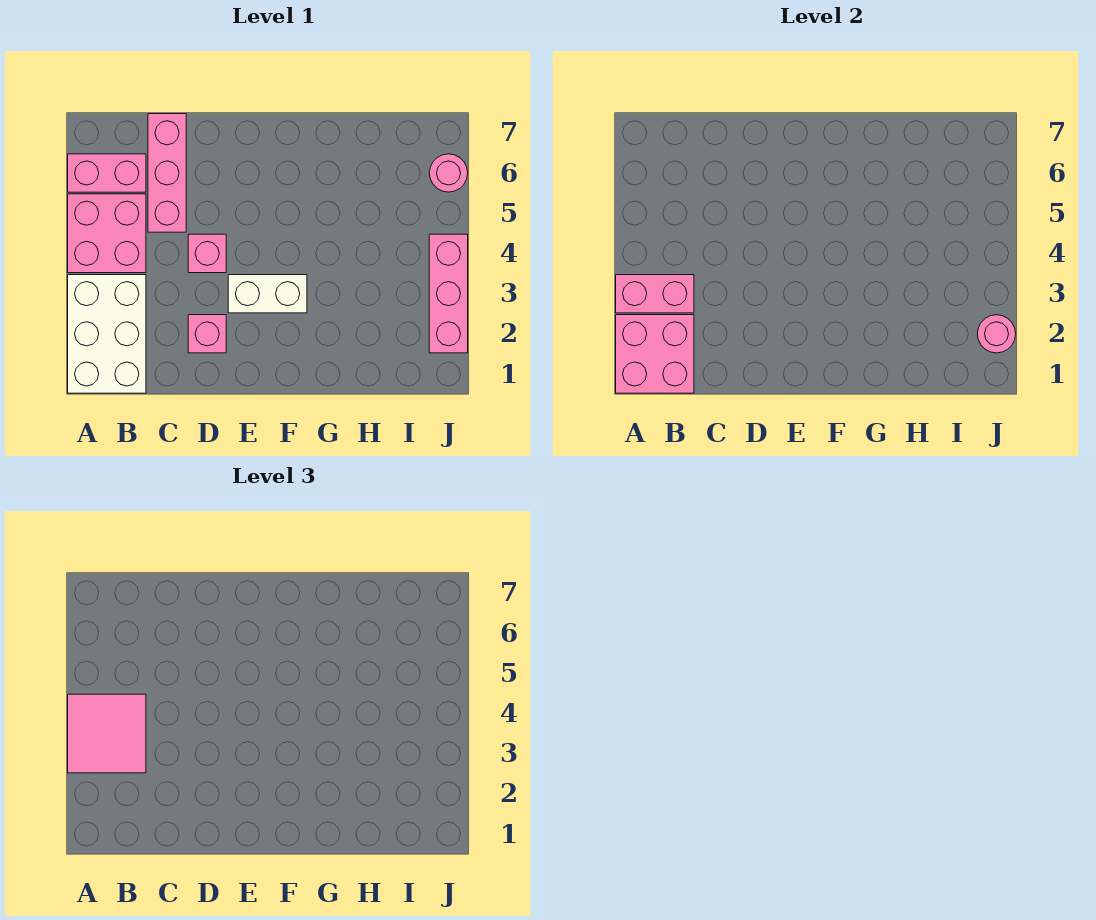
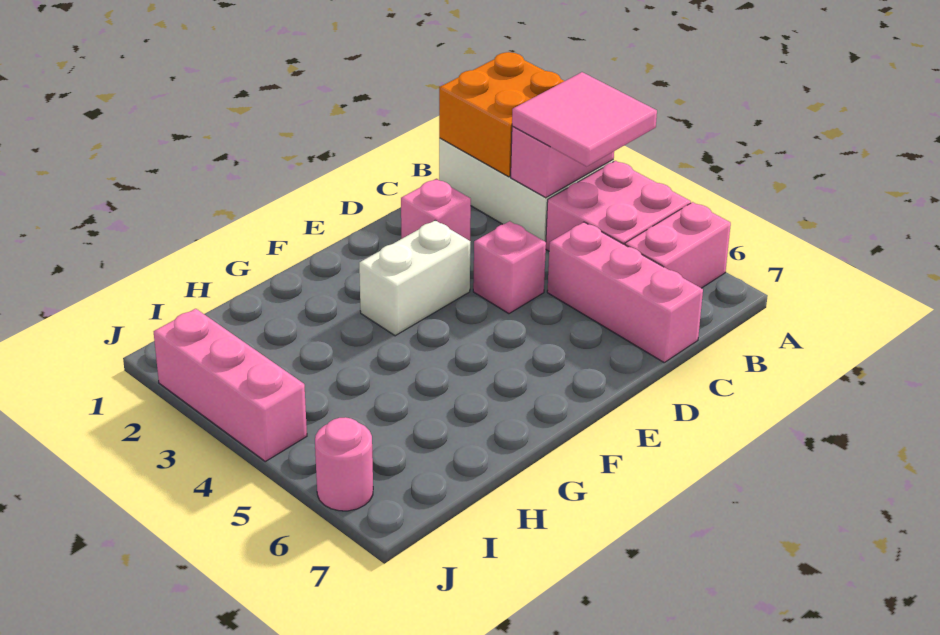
pink 2x2 brick [616,315,694,393] -> orange 2x2 brick [439,52,564,177]
pink 1x1 round brick [977,315,1016,353] -> none

